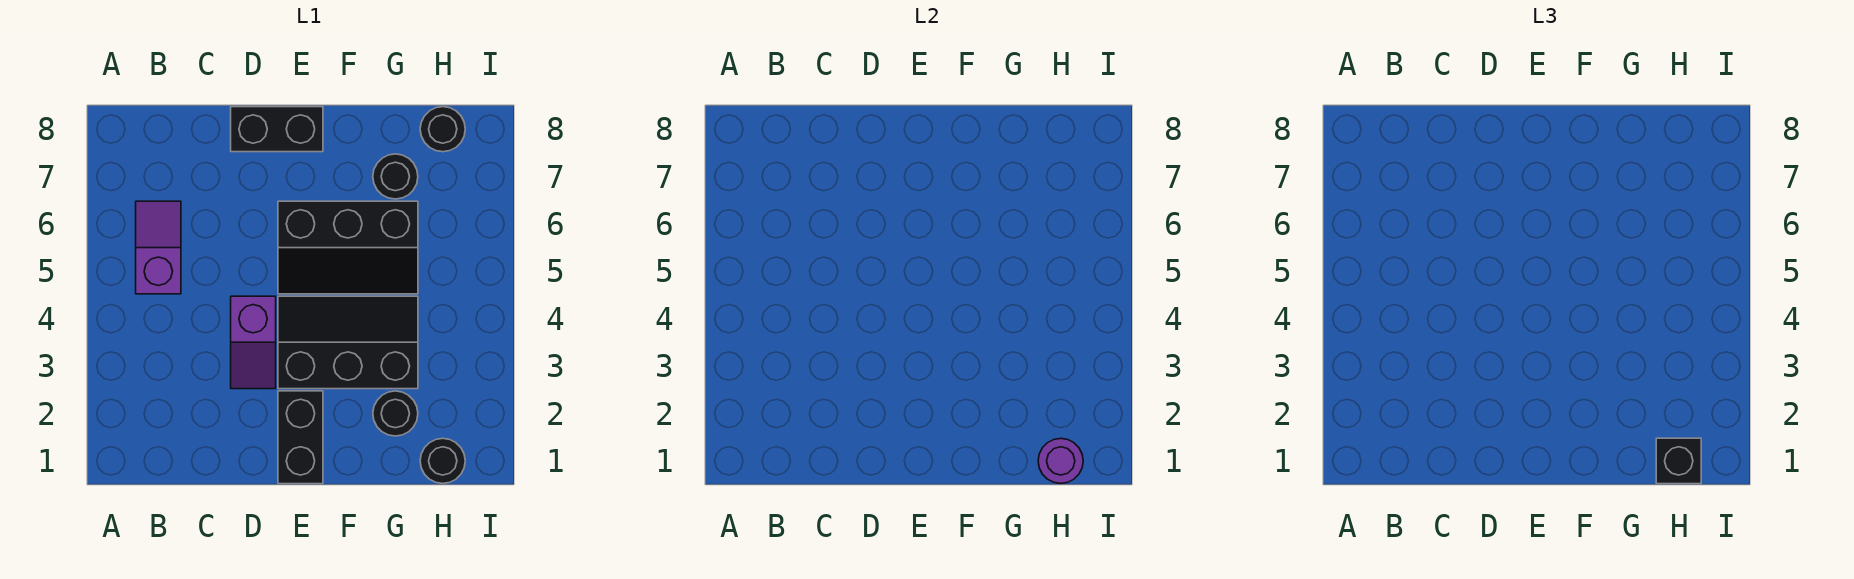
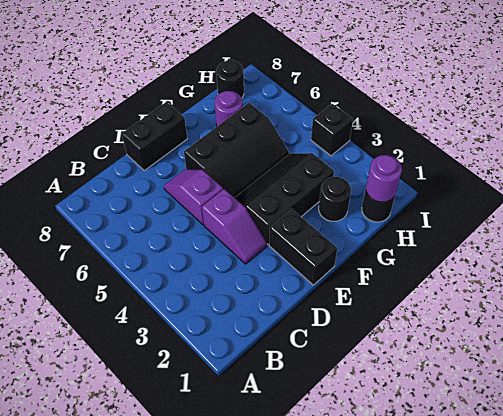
purple 1x2 slope [136,201,181,294] -> purple 1x2 slope moved to [164,169,223,225]
black 1x1 round brick [373,154,418,199] -> purple 1x1 round brick [215,91,242,126]
black 1x1 brick [1656,438,1701,484] -> black 1x1 brick moved to [311,104,353,156]

